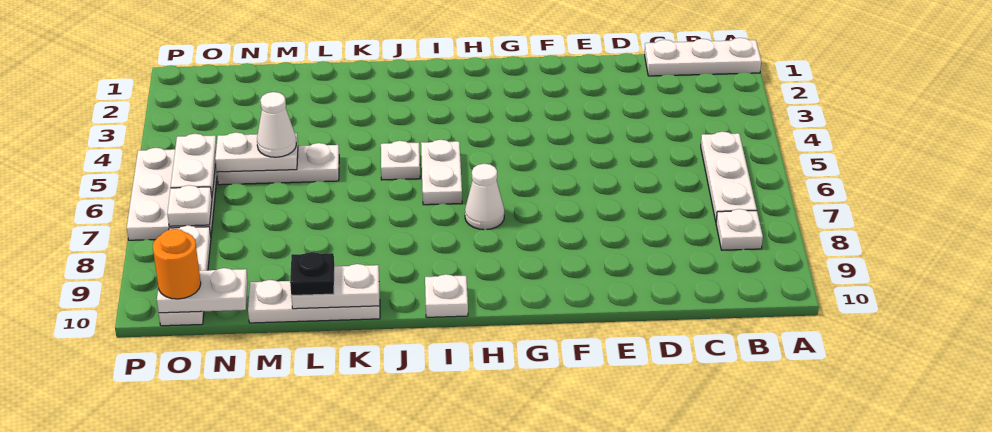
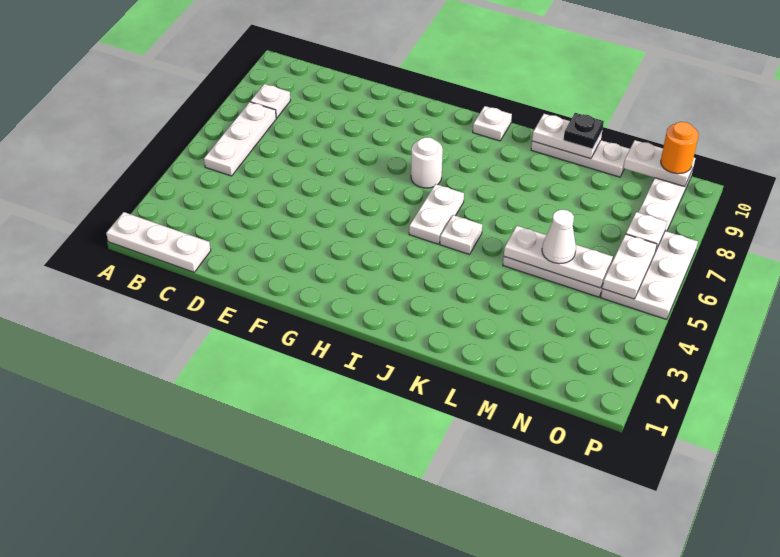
white 1x1 cone [465,164,504,230] -> white 1x1 round brick [411,137,443,188]
white 1x2 plate [215,132,298,172] -> white 1x3 plate [504,226,613,288]

